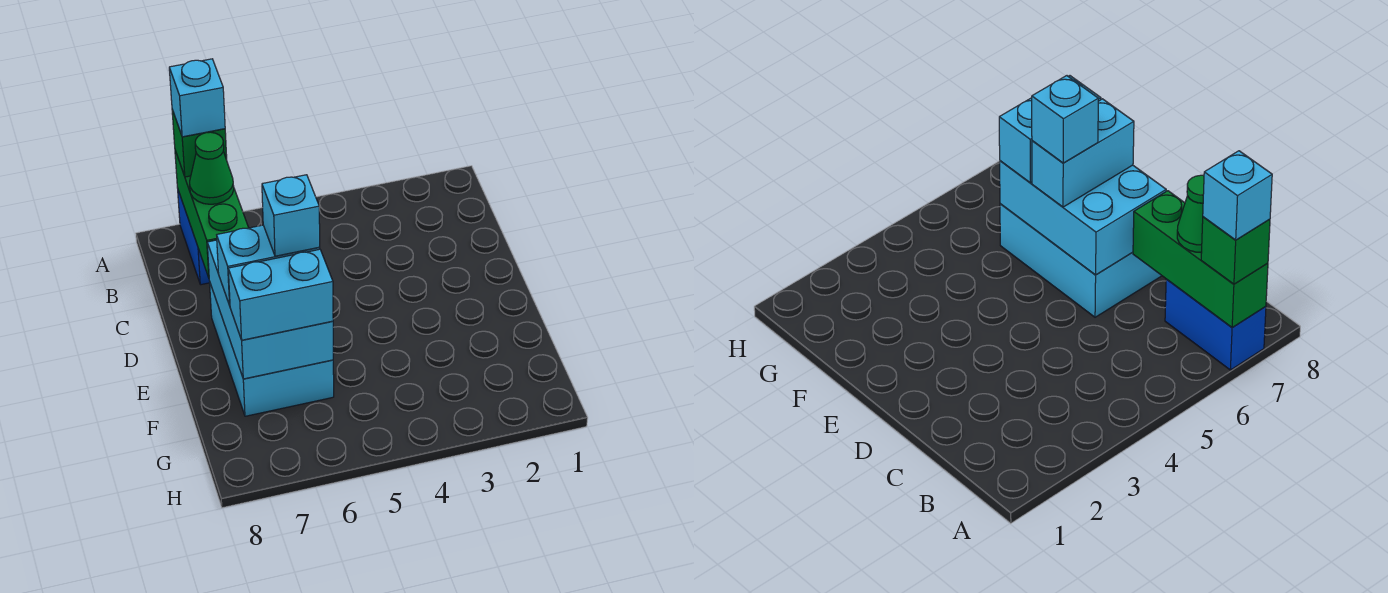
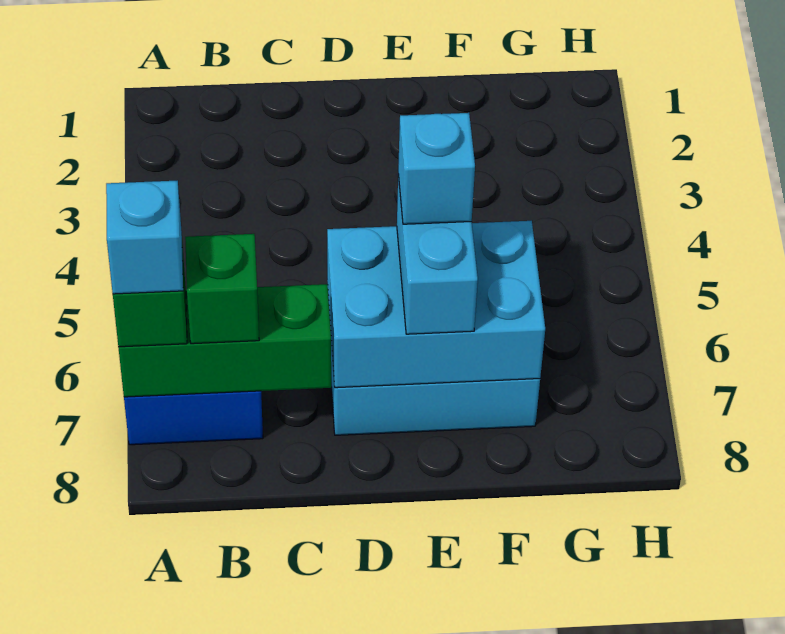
green 1x1 cone [190,132,234,204] -> green 1x1 brick [185,234,259,344]
cyan 1x2 brick [228,249,333,340] -> none

